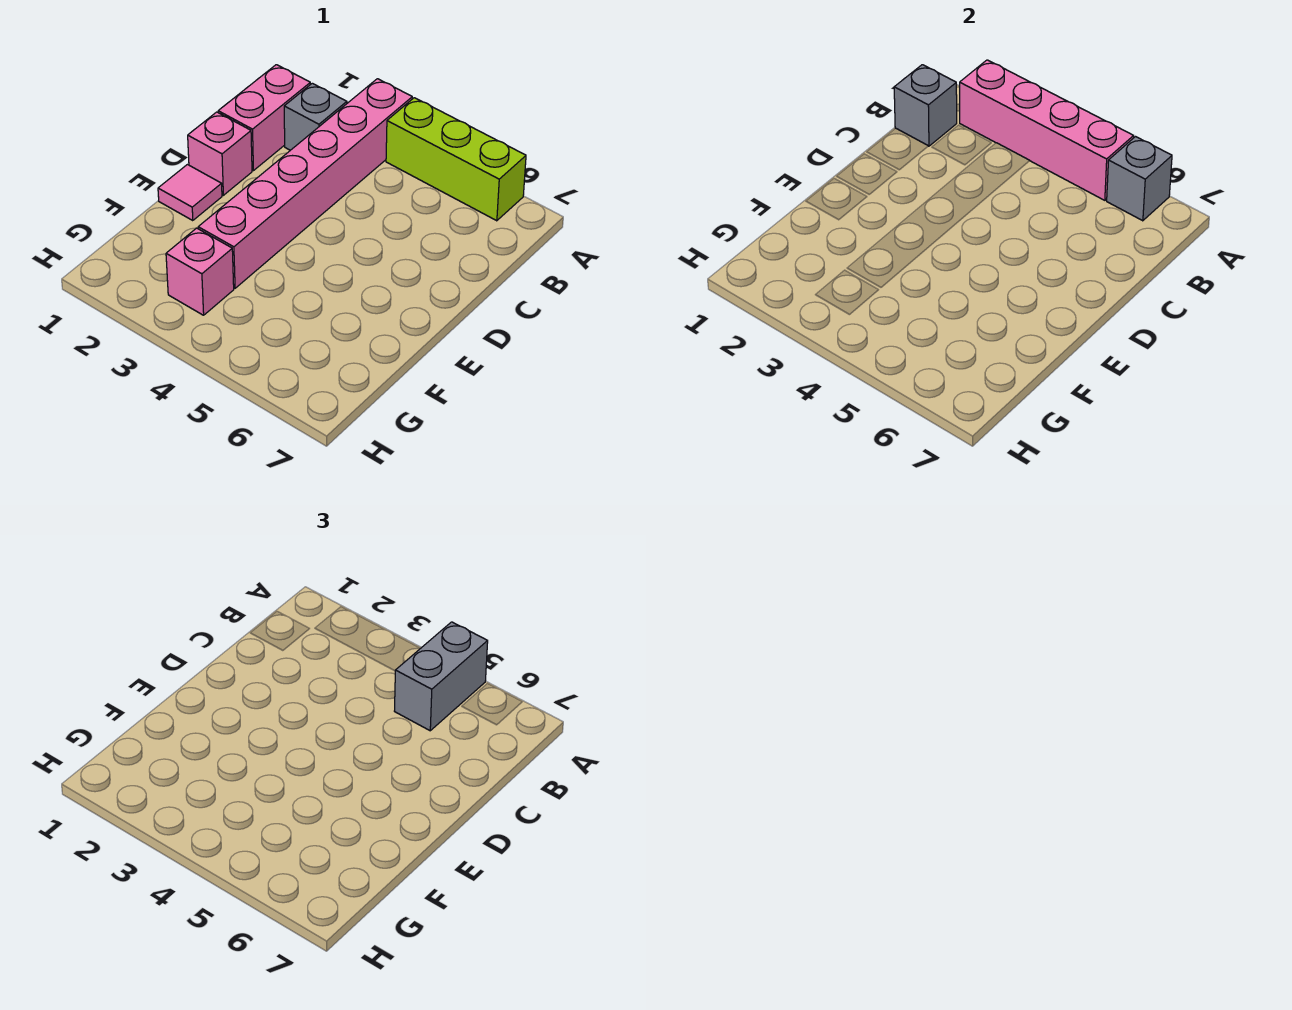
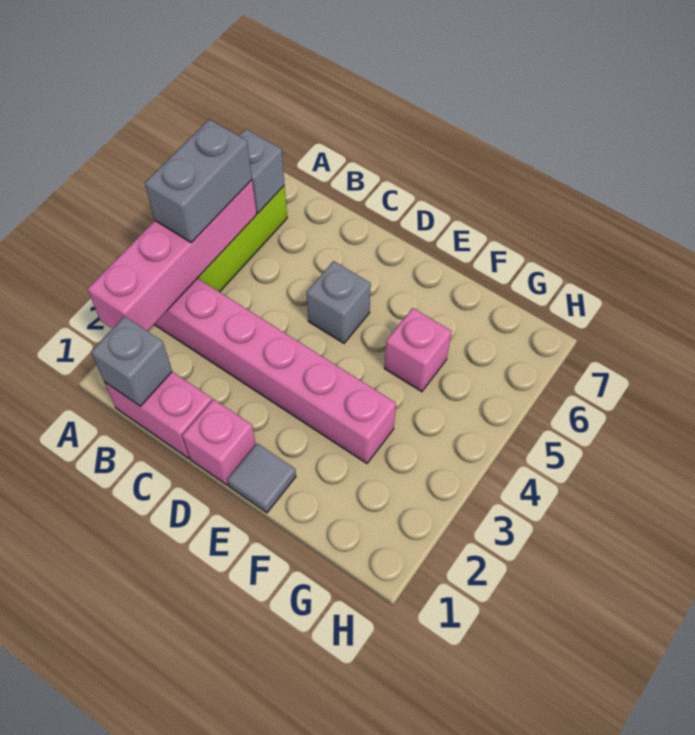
grey 1x2 brick [395,622,488,731] -> grey 1x2 brick turned to [145,119,252,243]
grey 1x1 brick [284,83,347,150] -> grey 1x1 brick moved to [307,261,371,343]
pink 1x1 tile [158,165,222,221] -> grey 1x1 tile [227,443,296,513]
pink 1x1 brick [166,228,234,315] -> pink 1x1 brick moved to [384,308,452,392]

